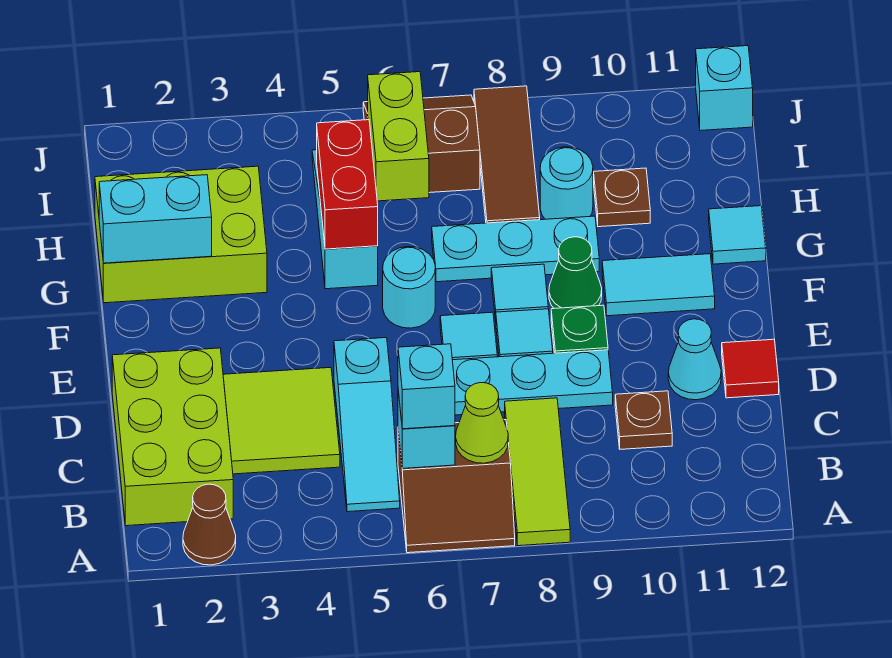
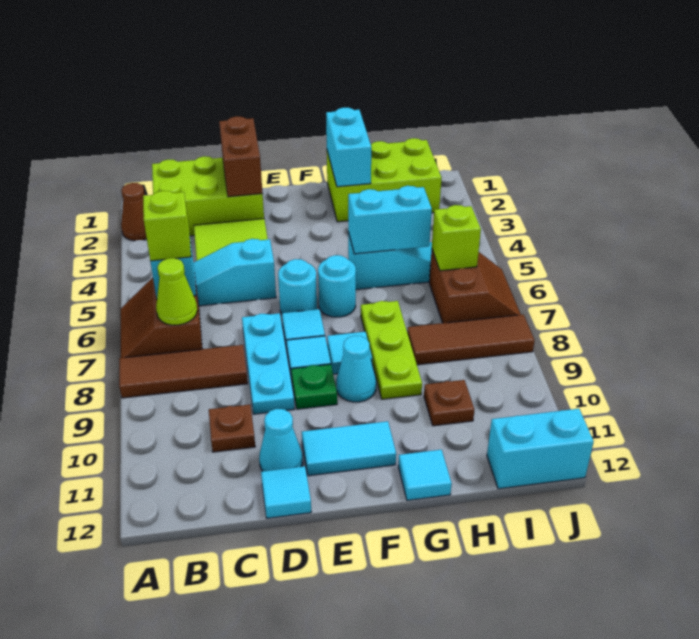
lime 1x3 tile [505,398,570,546] -> brown 1x3 tile [119,345,248,398]
cyan 1x1 brick [398,344,455,429] -> lime 1x1 brick [143,191,191,261]
none -> brown 1x2 brick [219,116,263,197]
red 1x1 tile [722,339,779,398] -> cyan 1x1 tile [261,466,311,518]
green 1x1 cone [549,237,602,308] -> cyan 1x1 cone [336,336,376,402]
cyan 1x2 tile [602,254,715,316] -> cyan 1x2 tile turned to [302,421,396,476]
lime 2x3 brick [95,166,267,303] -> lime 2x3 brick turned to [327,138,442,222]
red 1x2 brick [317,120,378,249] -> cyan 1x2 brick [348,186,432,254]
cyan 1x3 plate [432,216,599,282] -> lime 1x3 plate [361,301,422,399]
lime 1x2 brick [368,72,429,201] -> lime 1x1 brick [432,205,481,271]
cyan 1x1 round brick [540,147,593,219] -> cyan 1x1 round brick moved to [278,259,317,314]
cyan 1x1 brick [696,46,753,131] -> cyan 1x2 brick [487,409,594,489]

